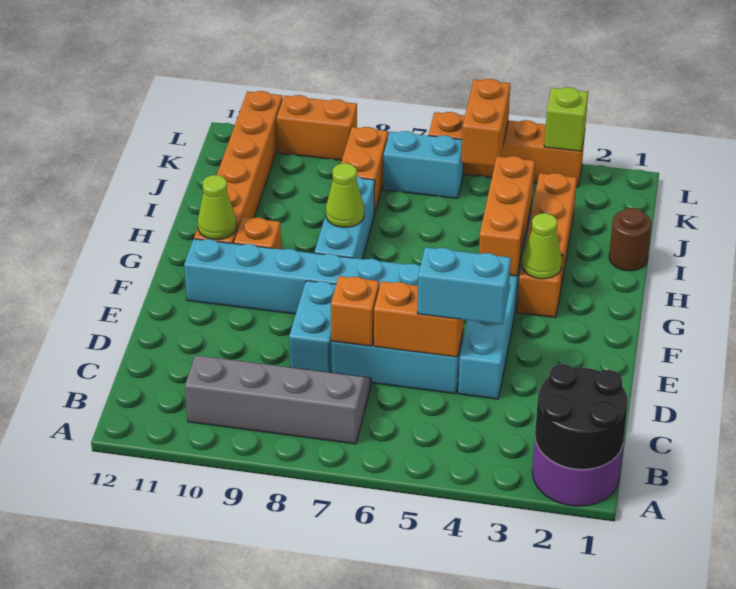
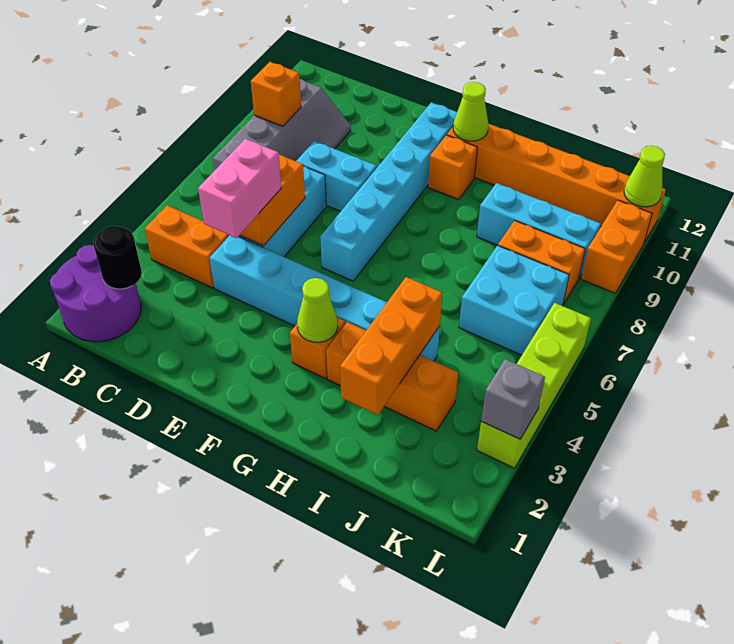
black 2x2 round brick [535,364,628,469] -> black 1x1 round brick [93,226,142,289]
cyan 1x2 brick [417,247,511,324] -> pink 1x2 brick [198,139,281,238]
orange 1x1 brick [331,276,379,346] -> orange 1x1 brick moved to [251,62,301,126]
orange 1x3 brick [479,156,535,276] -> orange 1x3 brick turned to [340,277,443,415]
cyan 1x3 brick [314,176,375,259] -> cyan 1x3 brick moved to [477,183,601,278]
lime 1x1 cone [326,163,364,227] -> lime 1x1 cone moved to [624,146,665,207]
brown 1x1 round brick [609,208,651,271] -> none
orange 1x2 brick [461,79,510,166] -> orange 1x2 brick moved to [145,206,229,288]
cyan 1x2 brick [383,131,464,199] -> cyan 2x2 brick [459,245,569,355]
orange 1x4 brick [428,112,585,187] -> lime 1x4 brick [477,303,591,468]
lime 1x1 brick [544,87,588,151] -> grey 1x1 brick [481,359,545,439]

